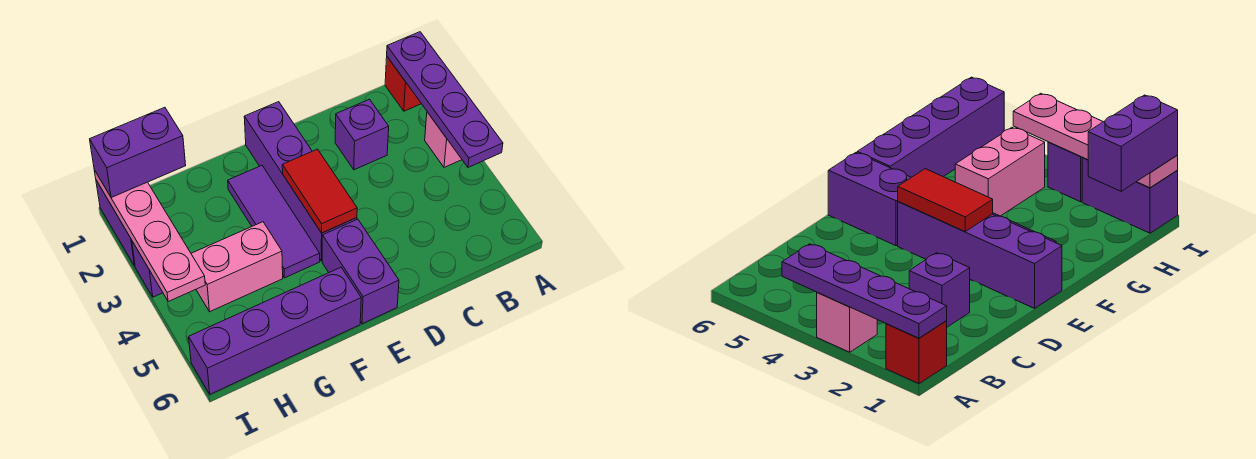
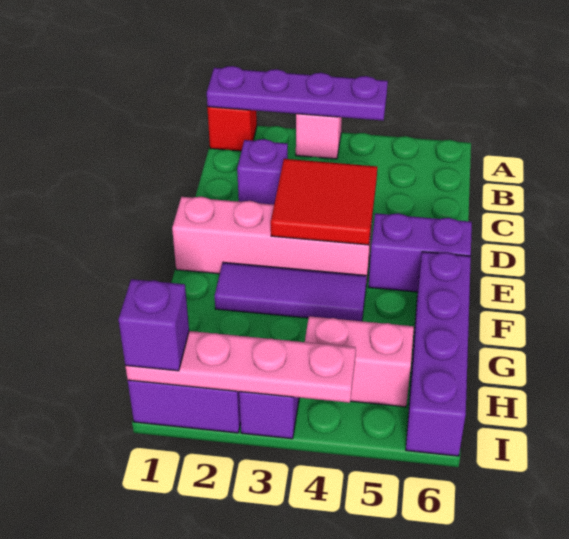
purple 1x4 brick [244,102,357,261] -> pink 1x4 brick [172,197,372,284]
red 1x2 tile [282,149,357,233] -> red 2x2 tile [271,159,377,245]
pink 1x2 brick [191,222,283,312] -> pink 1x2 brick turned to [305,316,414,407]
purple 1x2 brick [90,107,186,198] -> purple 1x1 brick [118,279,189,371]

